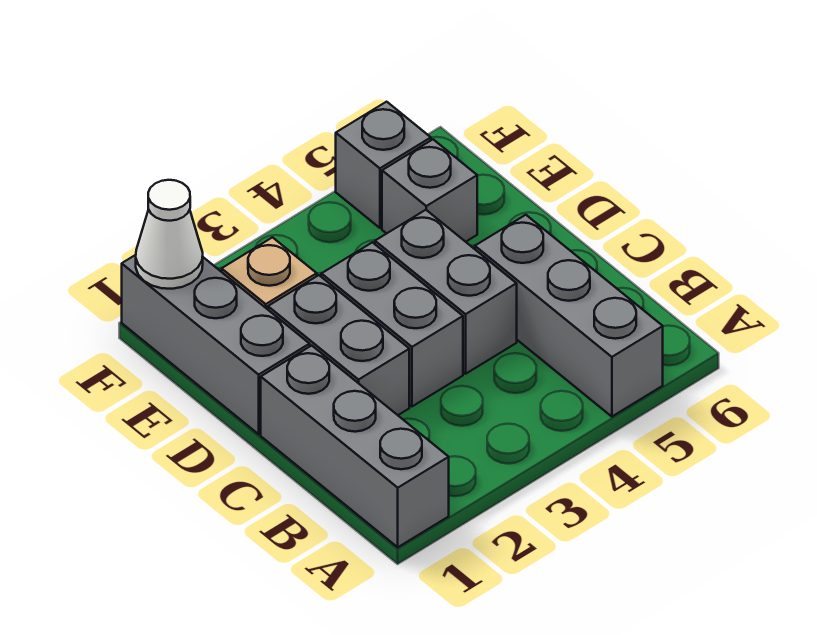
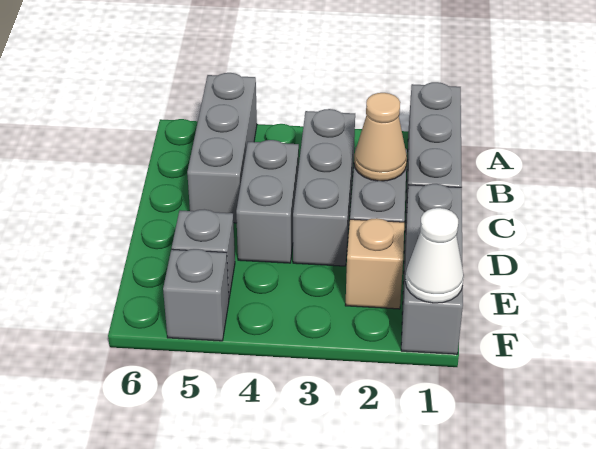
none -> tan 1x1 cone [354,93,407,181]
grey 1x2 brick [321,242,463,406] -> grey 1x3 brick [293,109,355,266]

